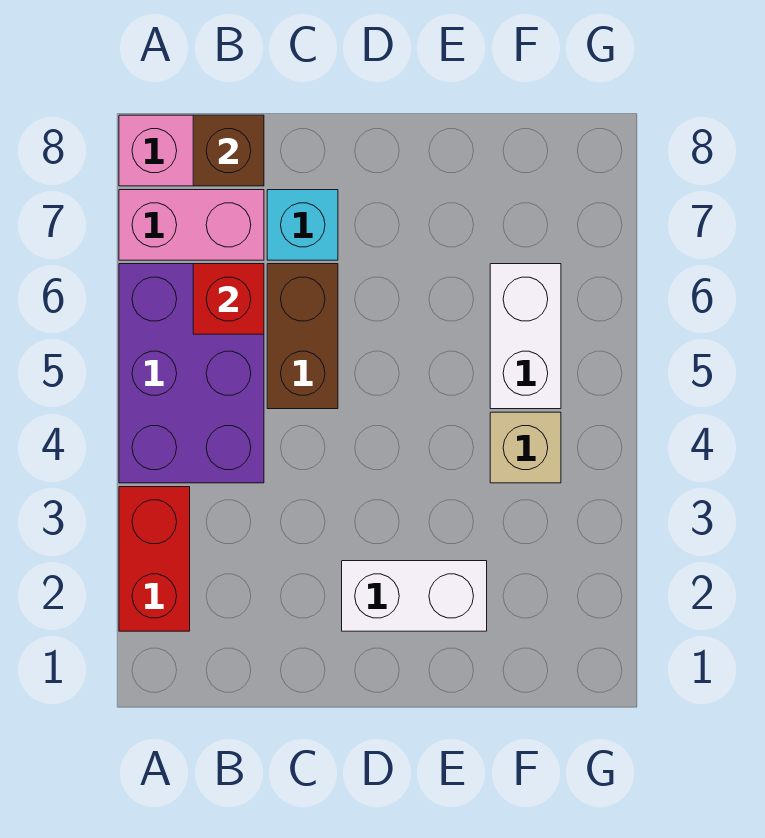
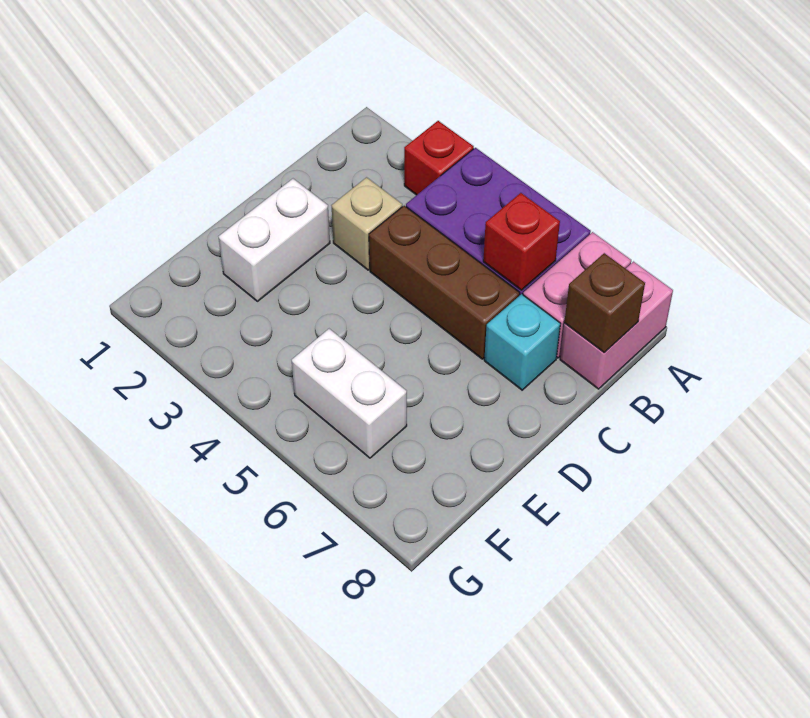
red 1x2 brick [119,487,190,631] -> red 1x1 brick [404,121,474,195]
brown 1x2 brick [267,264,338,409] -> brown 1x3 brick [369,206,520,359]
tan 1x1 brick [490,412,561,483] -> tan 1x1 brick moved to [331,177,402,270]

